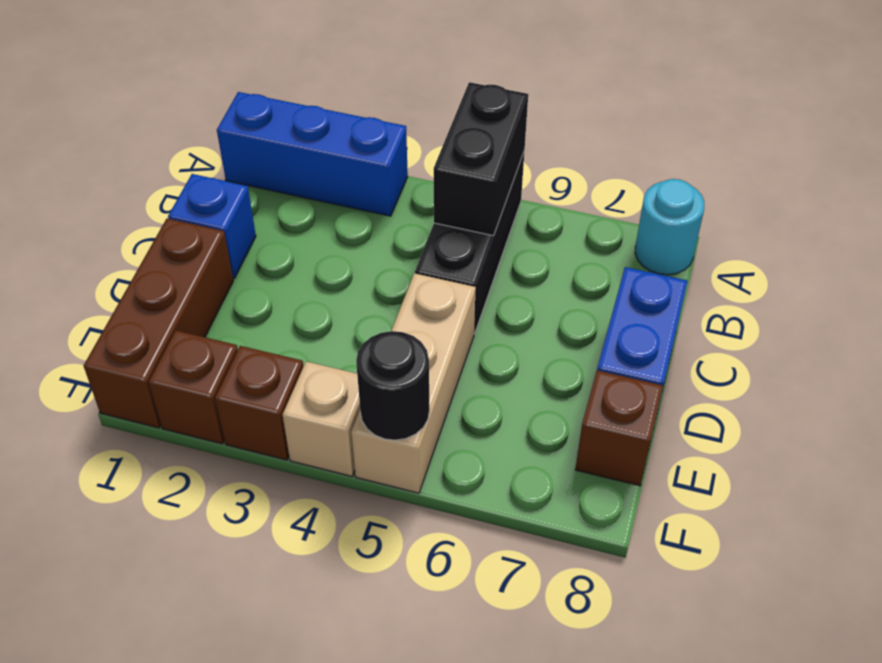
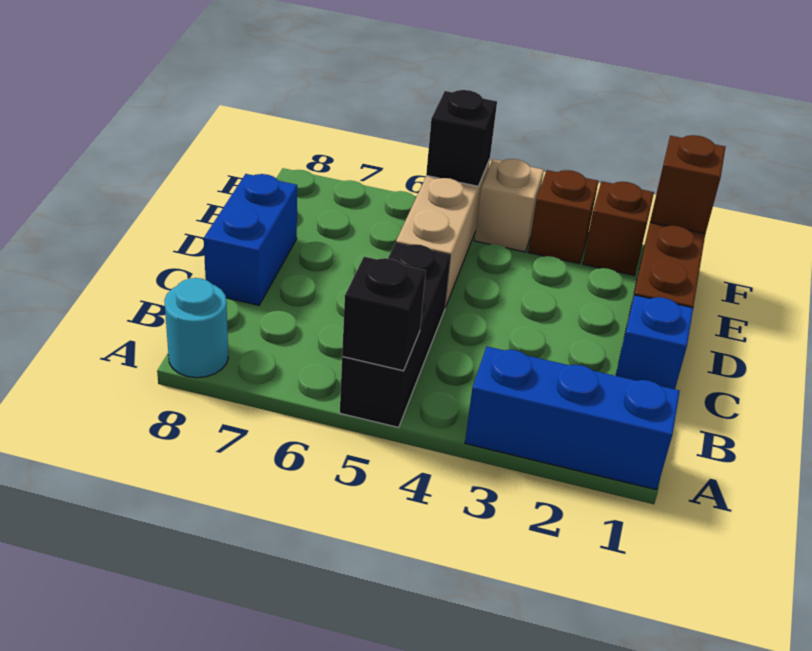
black 1x2 brick [434,82,528,236] -> black 1x1 brick [342,257,426,371]
brown 1x1 brick [575,370,663,486] -> brown 1x1 brick moved to [650,135,725,234]
black 1x1 round brick [356,331,429,440] -> black 1x1 brick [426,90,497,186]

